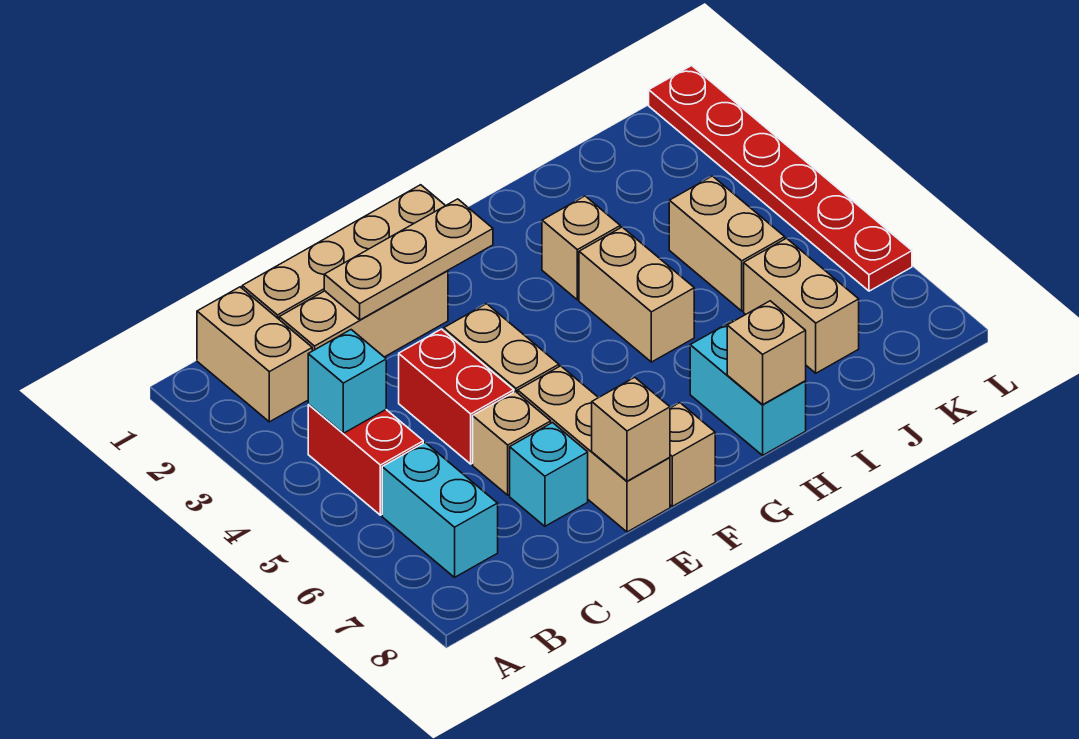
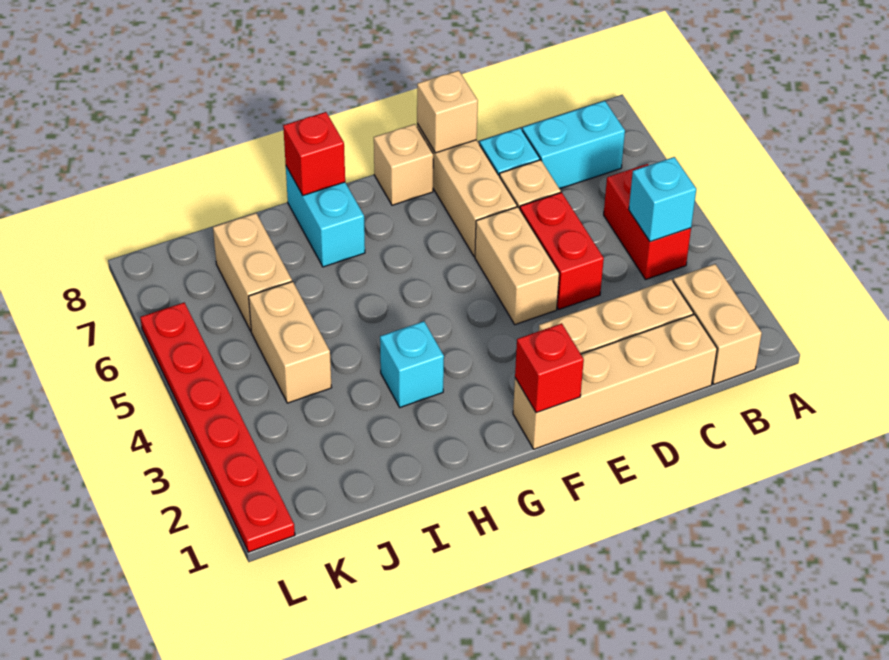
cyan 1x2 brick [382,443,498,577] -> cyan 1x2 brick turned to [522,101,625,189]
tan 1x3 plate [324,199,493,320] -> none
none -> red 1x1 brick [515,323,584,413]
tan 1x1 brick [542,196,620,300] -> cyan 1x1 brick [380,321,444,407]
tan 1x2 brick [579,227,694,362] -> none
tan 1x1 brick [727,301,806,405] -> red 1x1 brick [283,112,345,195]

